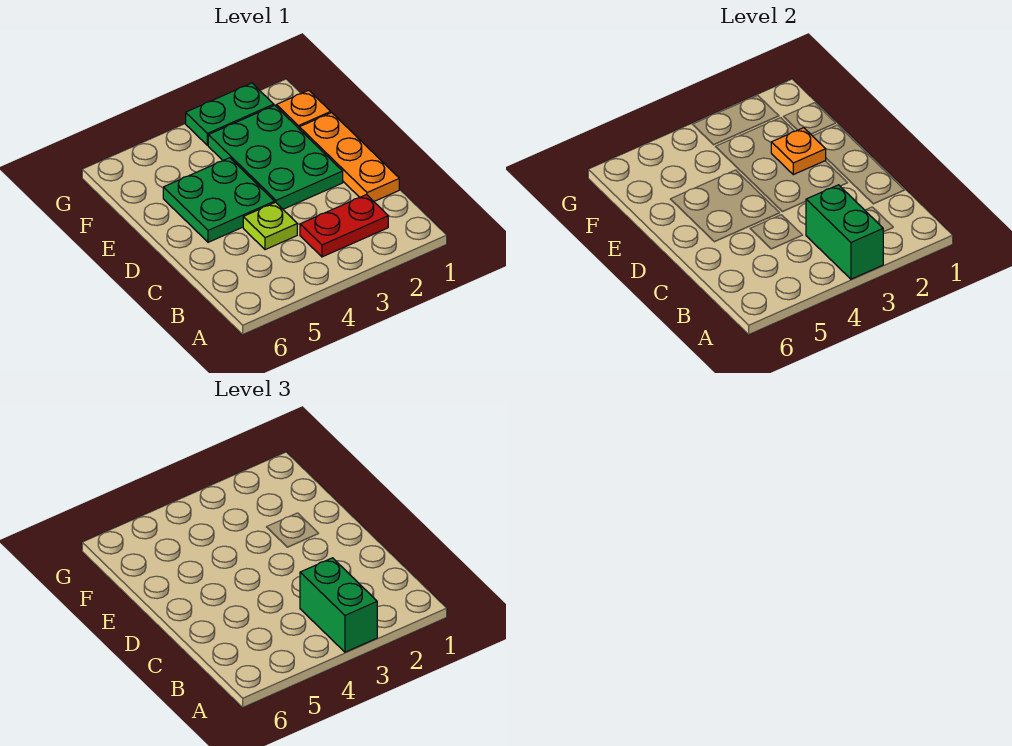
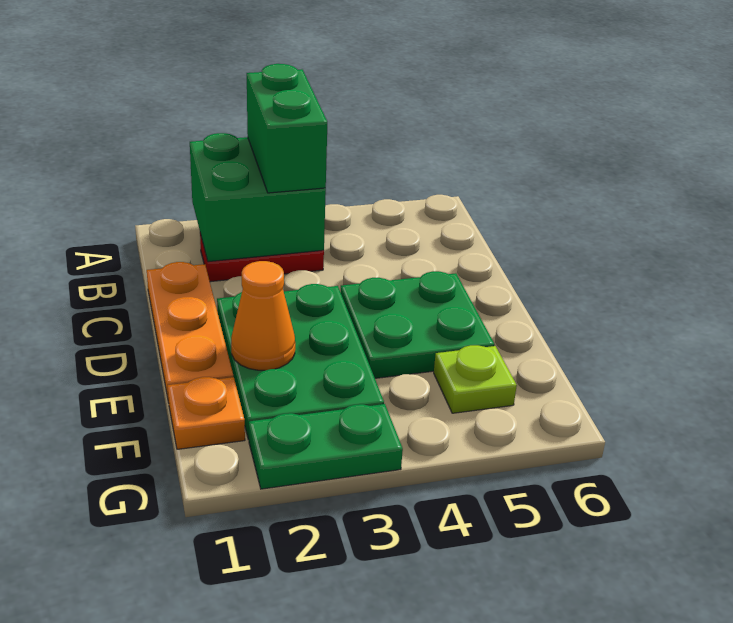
green 1x2 brick [806,185,883,279] -> green 2x2 brick [190,133,326,262]
lime 1x1 plate [243,202,297,250] -> lime 1x1 plate moved to [434,345,517,413]
orange 1x1 plate [771,128,826,175] -> orange 1x1 cone [231,261,295,370]

